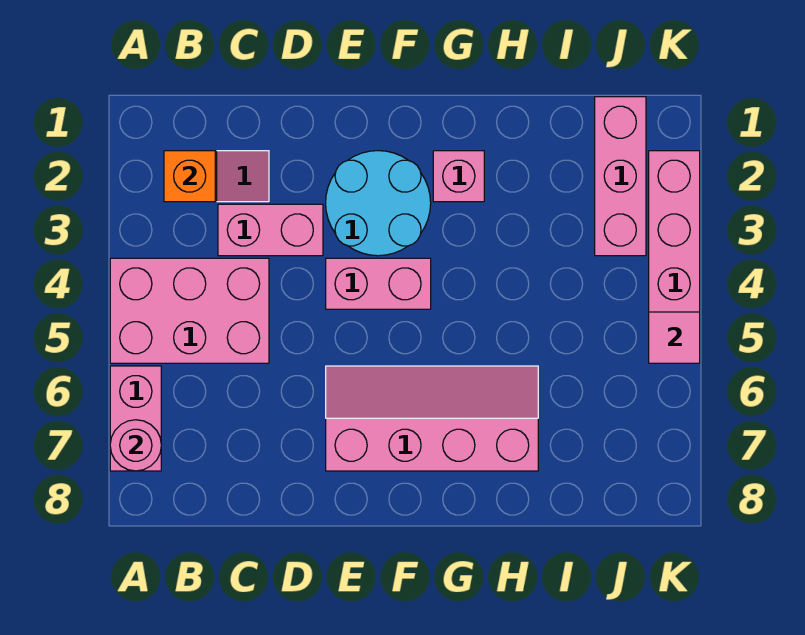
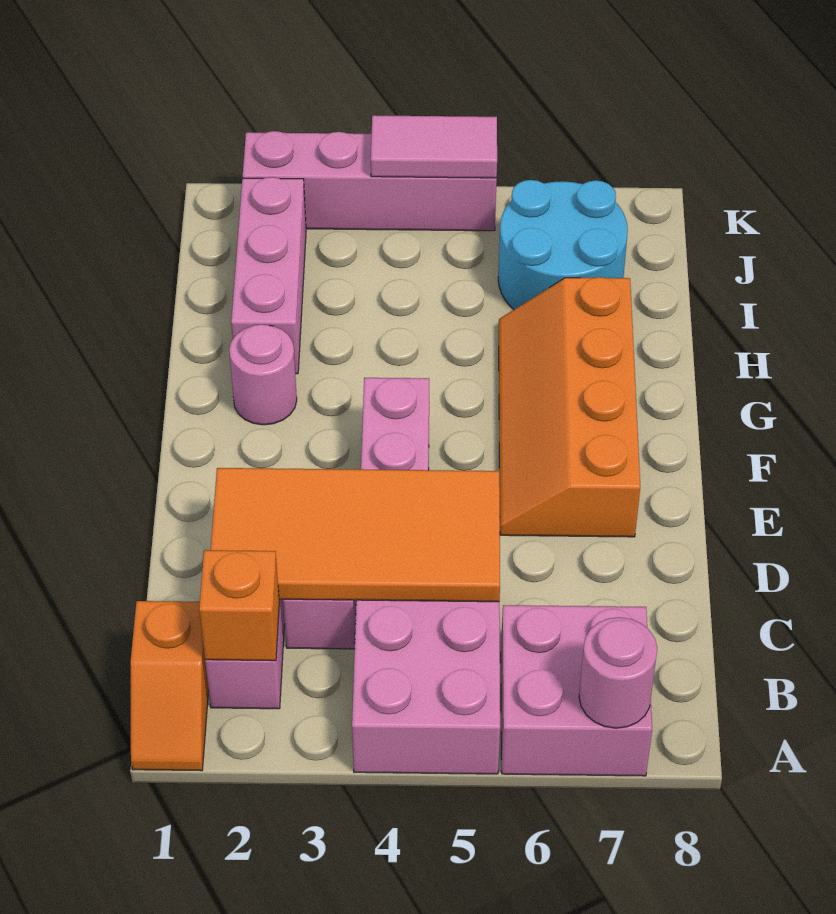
none -> orange 1x2 slope [131,601,209,771]
pink 1x2 brick [110,366,161,471] -> pink 2x2 brick [501,605,652,776]
none -> orange 2x4 tile [211,468,500,602]
cyan 2x2 round brick [326,151,431,256] -> cyan 2x2 round brick moved to [498,180,628,309]
pink 2x4 slope [326,366,538,471] -> orange 2x4 slope [499,277,640,537]
pink 1x1 brick [433,151,484,202] -> pink 1x1 round brick [229,324,297,425]
pink 1x3 brick [595,97,646,256] -> pink 1x3 brick turned to [231,177,306,374]
pink 1x1 tile [649,312,700,363] -> pink 1x2 tile [371,115,497,178]

